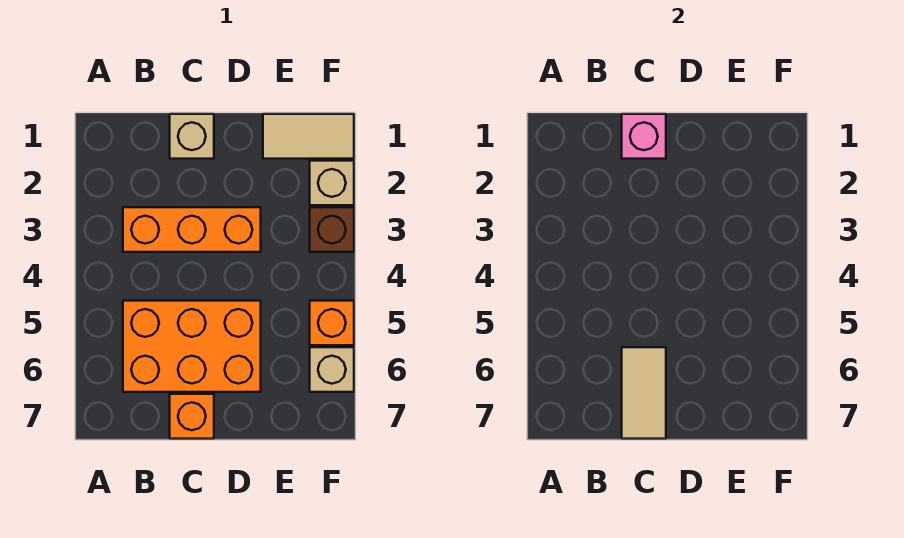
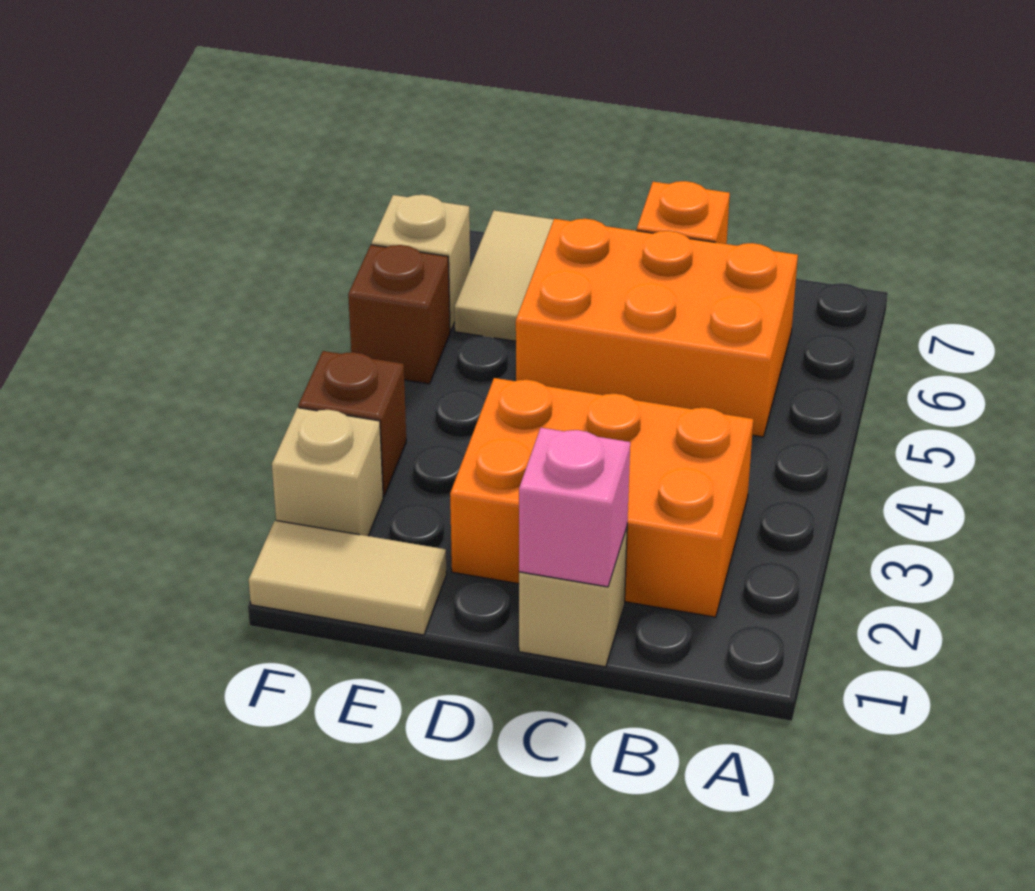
orange 1x3 brick [123,207,261,252] -> orange 2x3 brick [450,378,753,617]
tan 1x2 tile [622,347,666,439] -> tan 1x2 tile moved to [454,211,554,341]
orange 1x1 brick [310,301,354,345] -> brown 1x1 brick [348,245,450,384]

